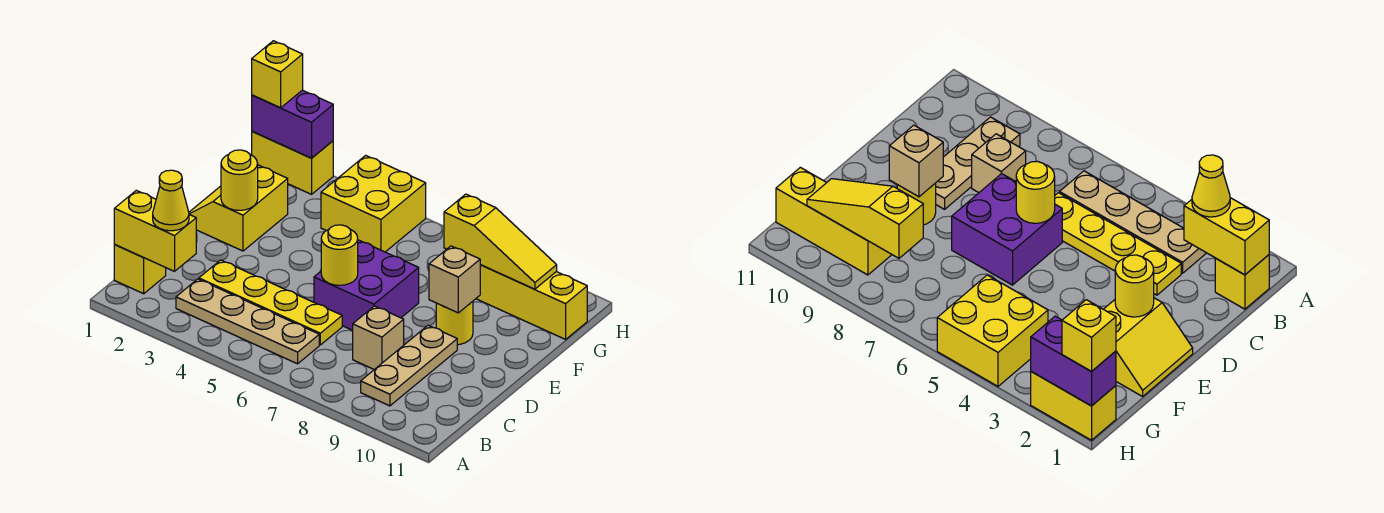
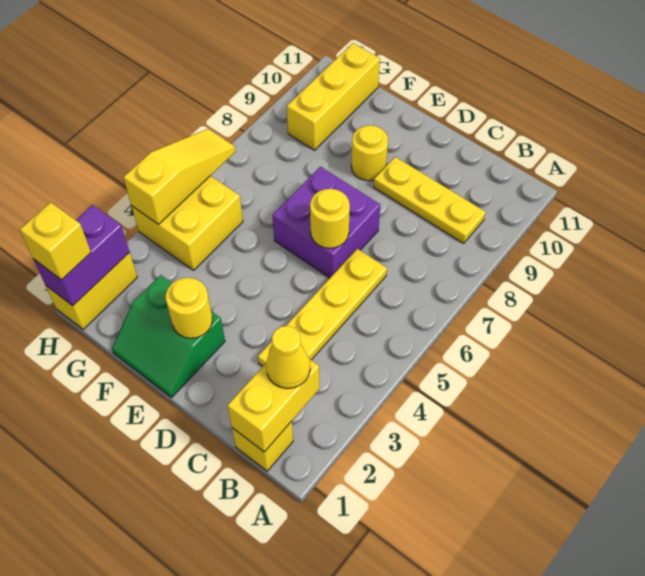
tan 1x4 plate [176,279,319,364] -> none
tan 1x3 plate [361,325,457,406] -> yellow 1x3 plate [374,157,486,243]
tan 1x1 brick [353,306,404,369] -> none
yellow 2x2 slope [189,165,288,251] -> green 2x2 slope [112,275,225,398]
tan 1x1 brick [429,246,480,313] -> none
yellow 1x3 slope [444,194,557,289] -> yellow 1x3 slope moved to [123,129,236,224]

